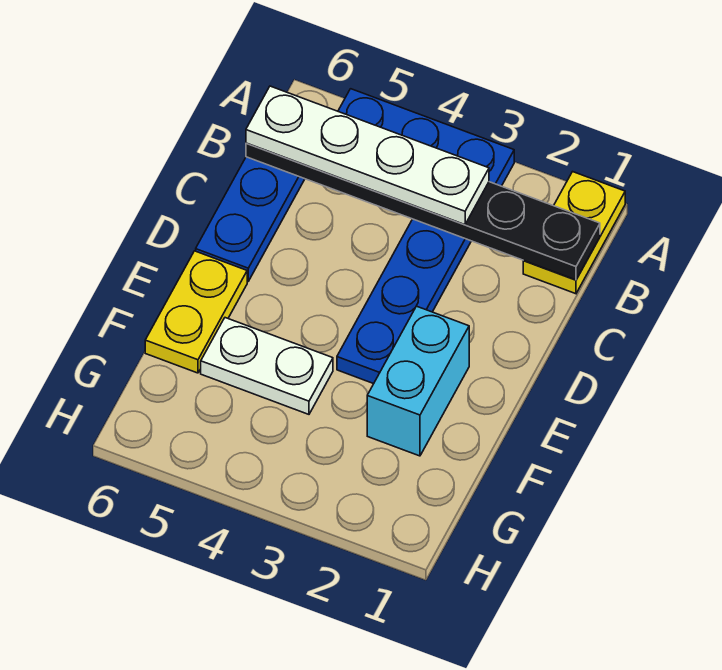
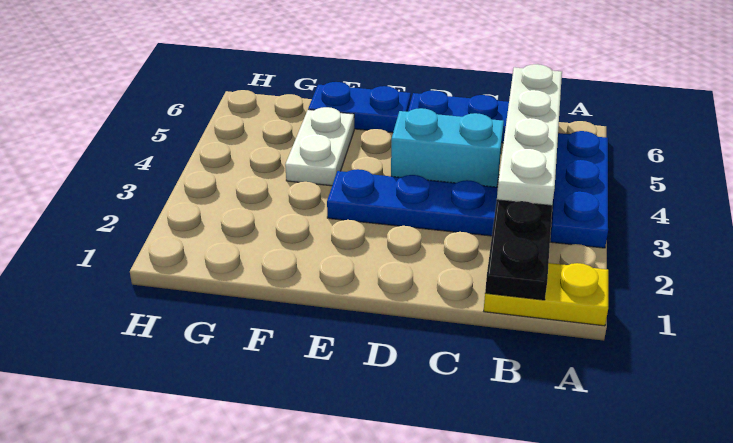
cyan 1x2 brick [367,306,469,456] -> cyan 1x2 brick moved to [391,108,504,187]
yellow 1x2 plate [145,251,247,373] -> blue 1x2 plate [308,82,411,133]

